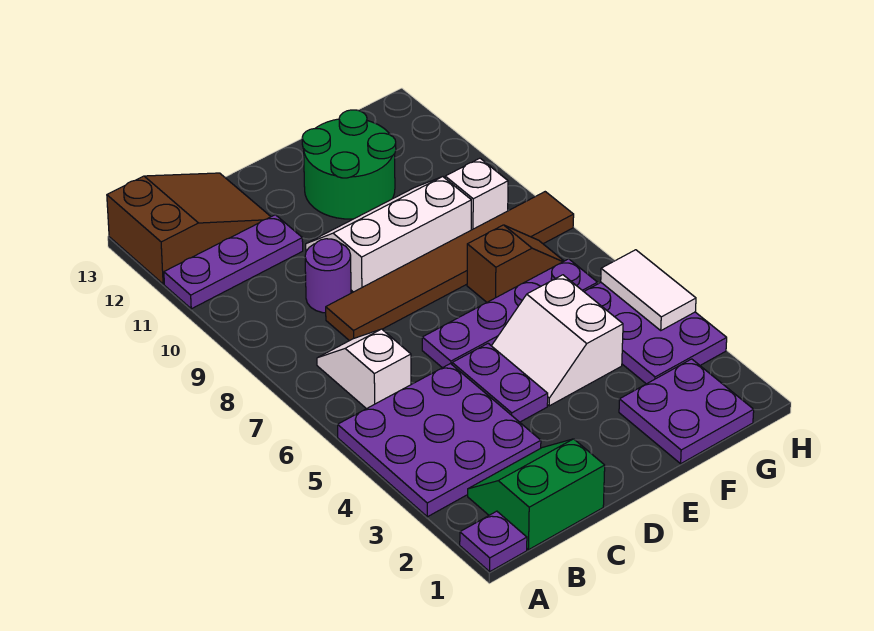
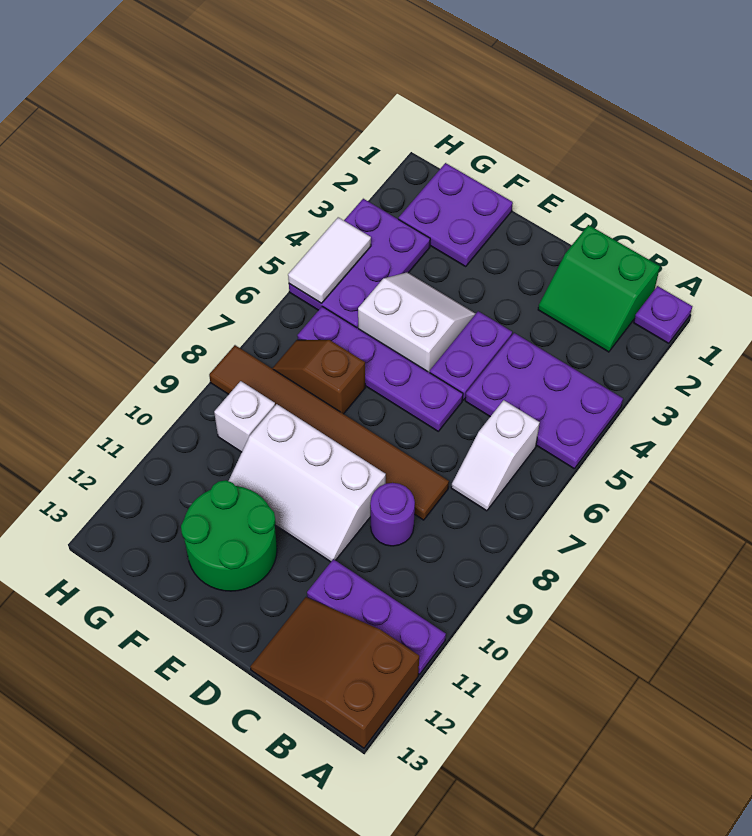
purple 3x3 plate [338,364,541,517] -> purple 2x3 plate [465,333,623,468]
white 2x2 slope [492,275,623,406] -> white 2x2 slope turned to [358,272,476,373]

